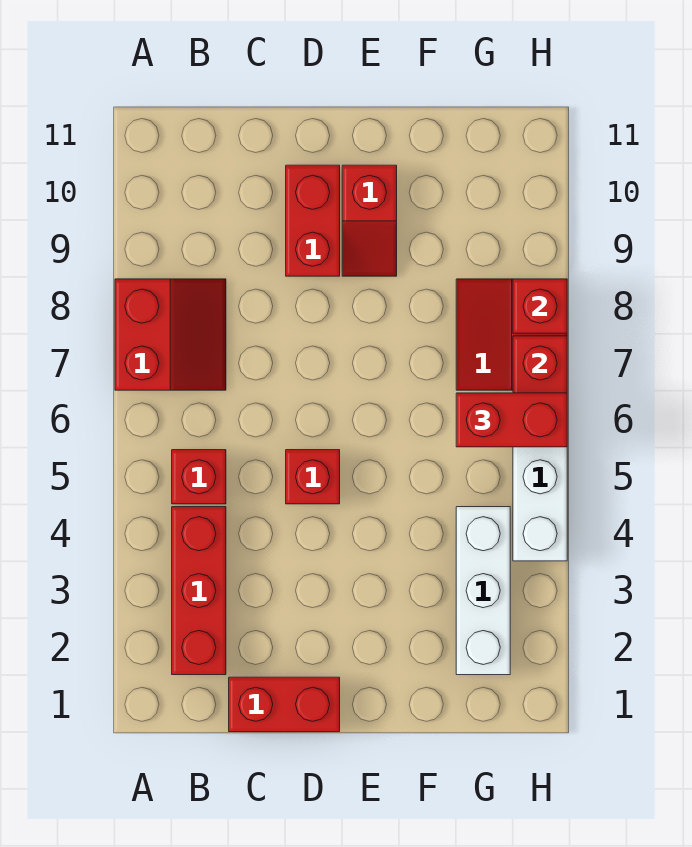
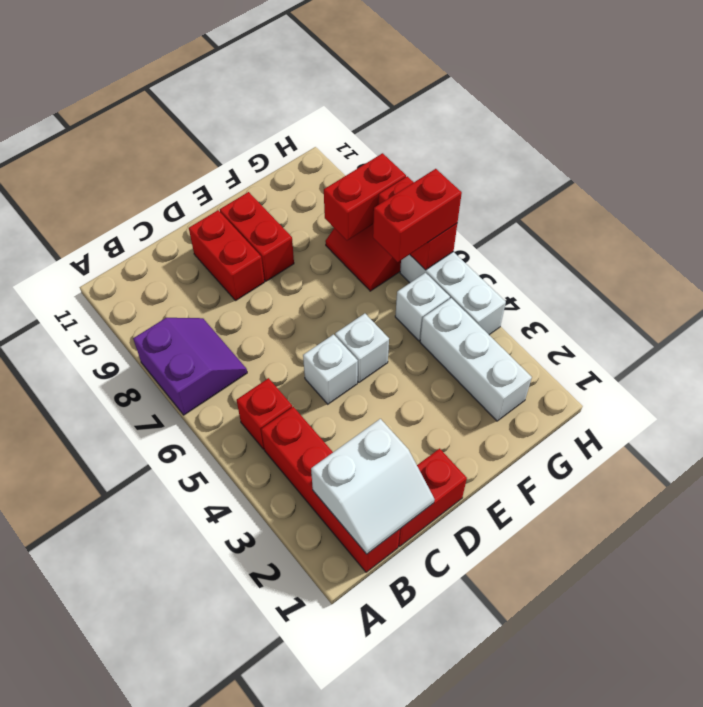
red 2x2 slope [115,279,226,390] -> purple 2x2 slope [133,318,247,415]
none -> white 2x2 slope [311,419,435,554]
red 1x3 brick [172,507,226,675] -> red 1x4 brick [261,407,400,572]
red 1x1 brick [286,450,340,504] -> white 1x1 brick [303,335,358,404]
none -> white 1x1 brick [335,314,389,382]
red 1x2 slope [342,165,397,276] -> red 1x2 brick [220,192,294,281]
none -> white 1x1 brick [395,273,450,341]
red 1x1 brick [513,279,567,333] -> red 1x2 brick [324,153,406,240]

